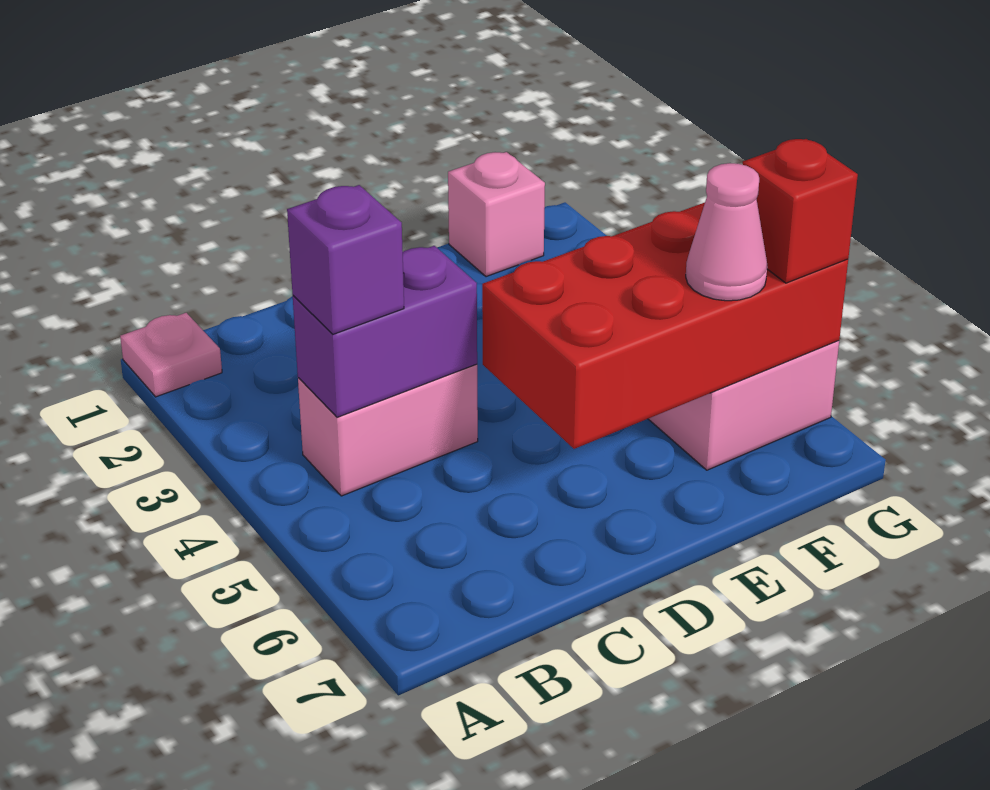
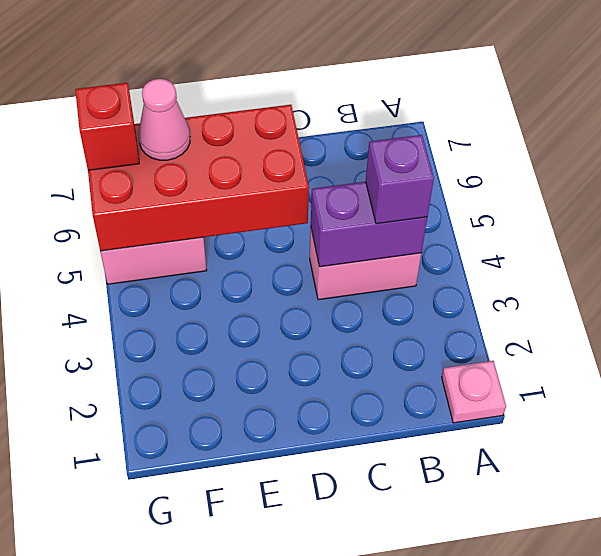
pink 1x1 brick [448,152,545,277] -> none

